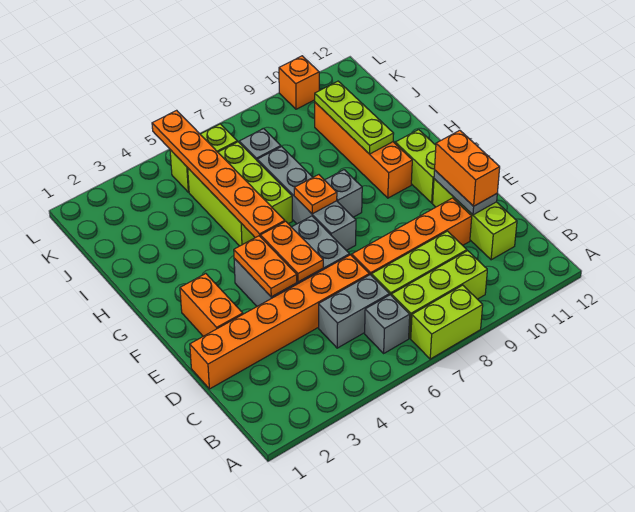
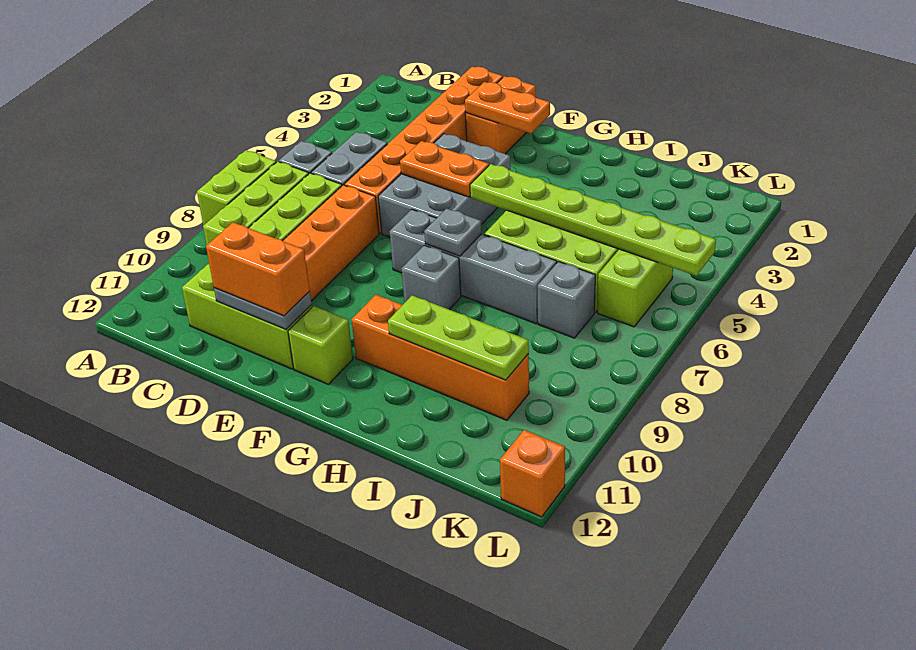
orange 1x2 brick [180,274,243,336] -> orange 1x2 brick turned to [465,76,536,154]
orange 1x2 plate [234,236,297,297] -> orange 1x2 plate moved to [465,82,550,133]
lime 1x2 brick [395,130,436,203] -> lime 1x1 brick [288,306,353,384]
orange 1x6 plate [152,110,285,238] -> lime 1x6 plate [470,164,716,276]
orange 1x1 plate [294,175,337,214] -> grey 1x1 plate [424,209,482,256]
orange 1x1 brick [279,56,319,109] -> orange 1x1 brick moved to [500,430,565,517]

